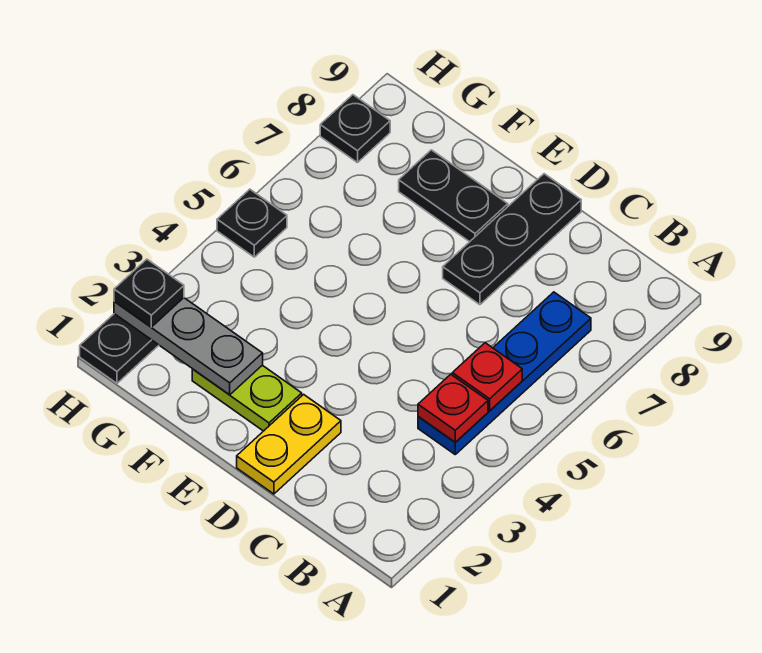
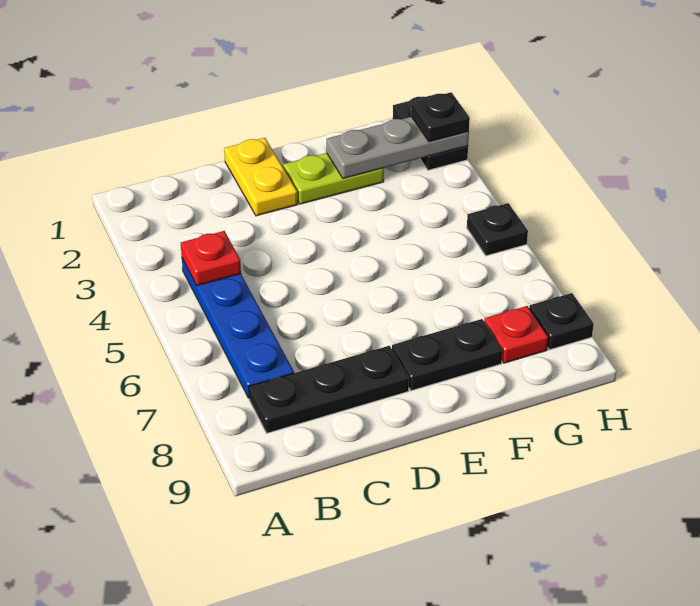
red 1x1 plate [452,343,522,411] -> red 1x1 plate moved to [484,306,548,363]
black 1x3 plate [443,174,581,305] -> black 1x3 plate turned to [249,346,409,433]

